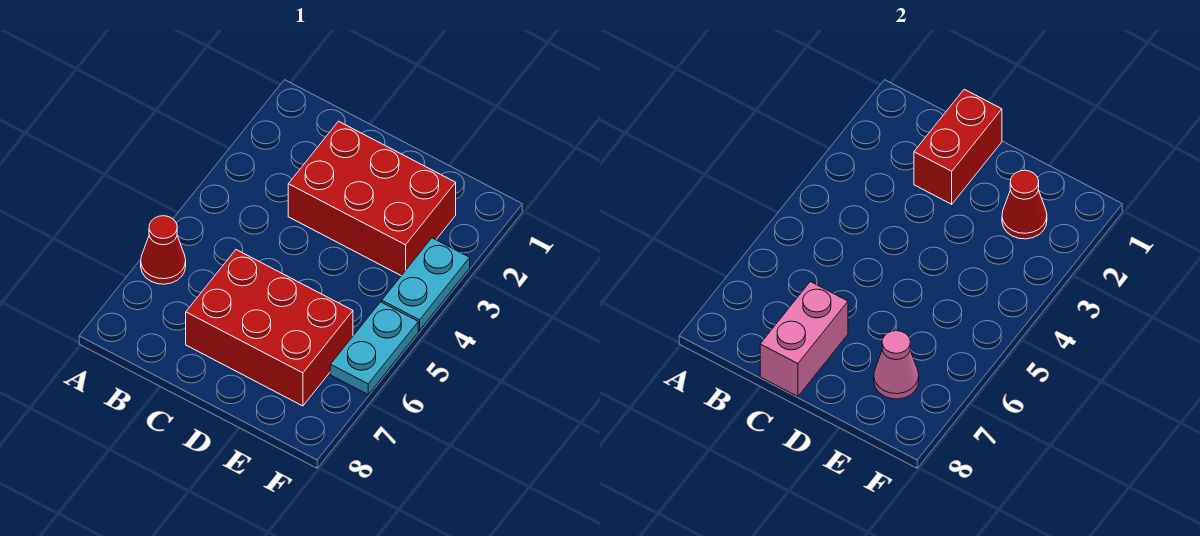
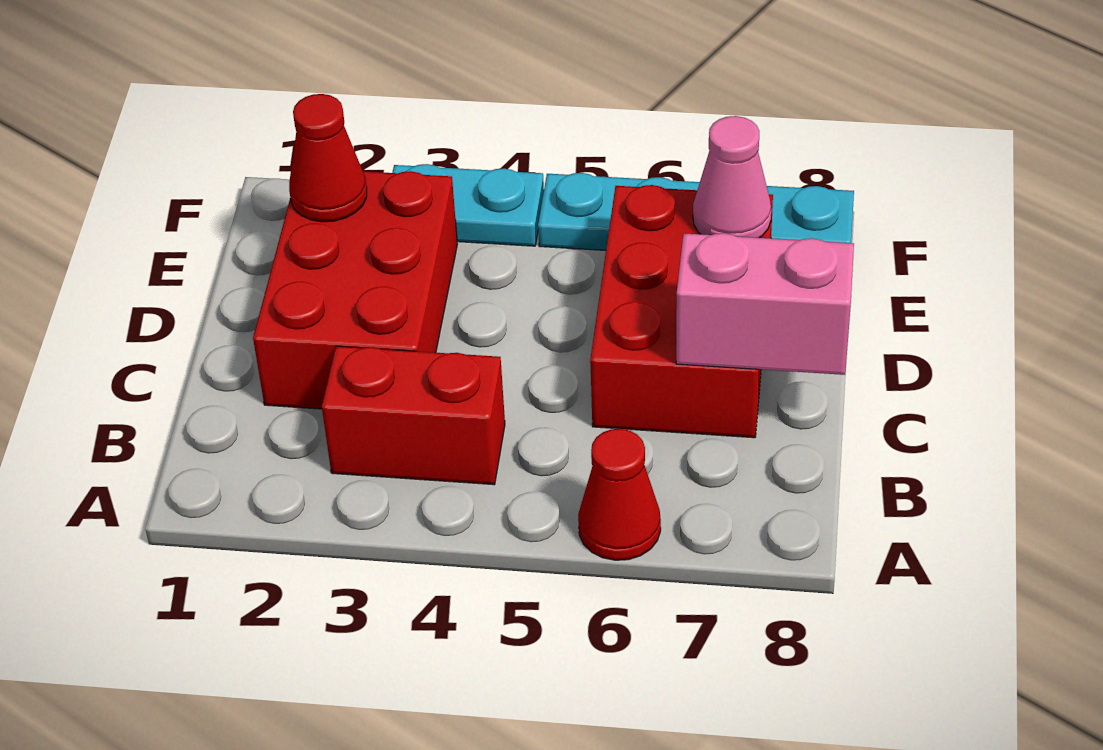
red 1x2 brick [914,89,1002,204] -> red 1x2 brick moved to [322,346,505,485]
cyan 1x2 plate [330,302,418,394] -> cyan 1x4 plate [538,173,854,250]

